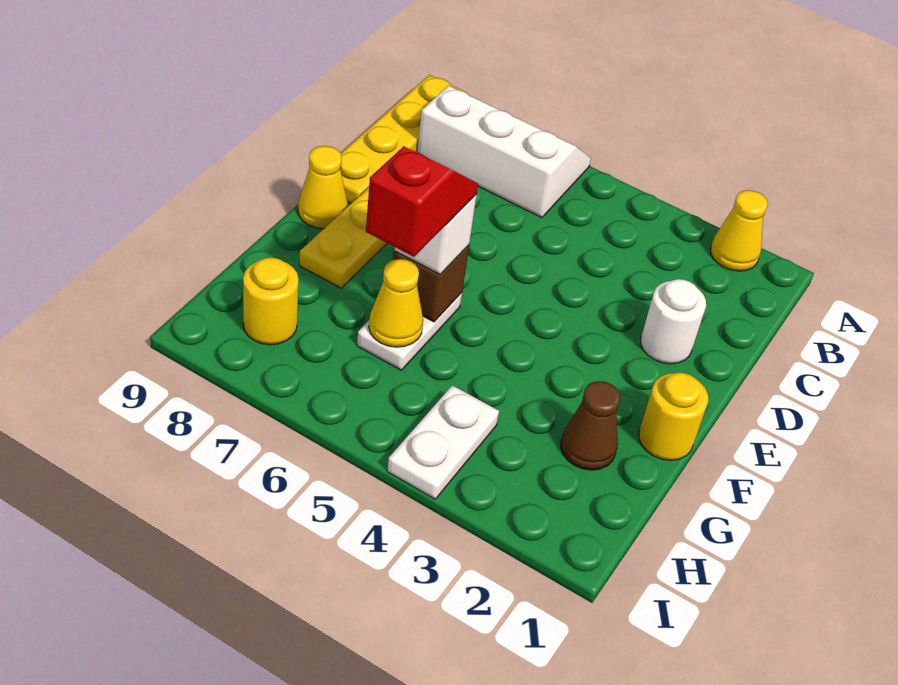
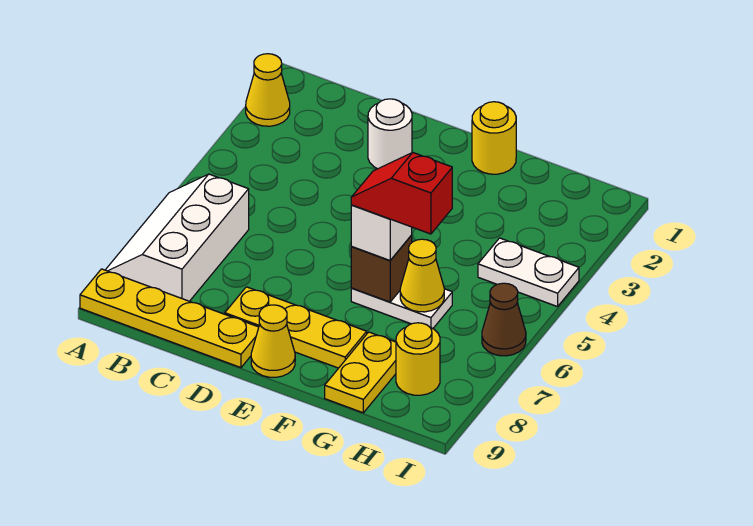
brown 1x1 cone [561,381,620,470] -> brown 1x1 cone moved to [482,283,526,356]
none -> yellow 1x2 plate [325,332,396,413]

